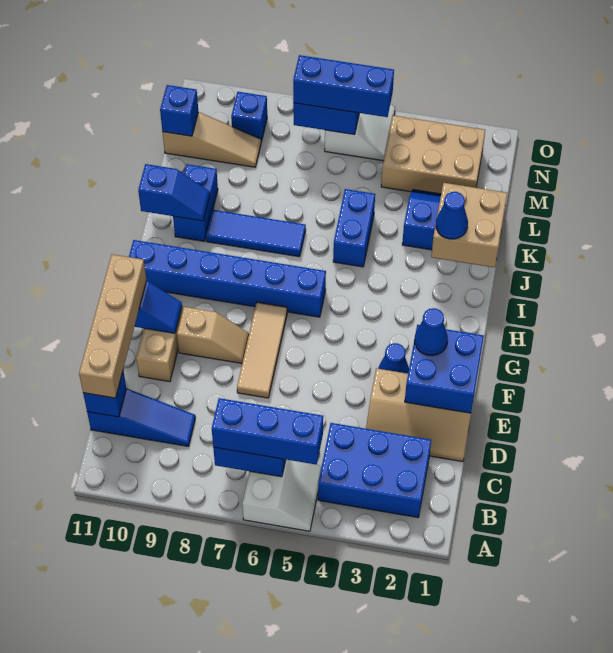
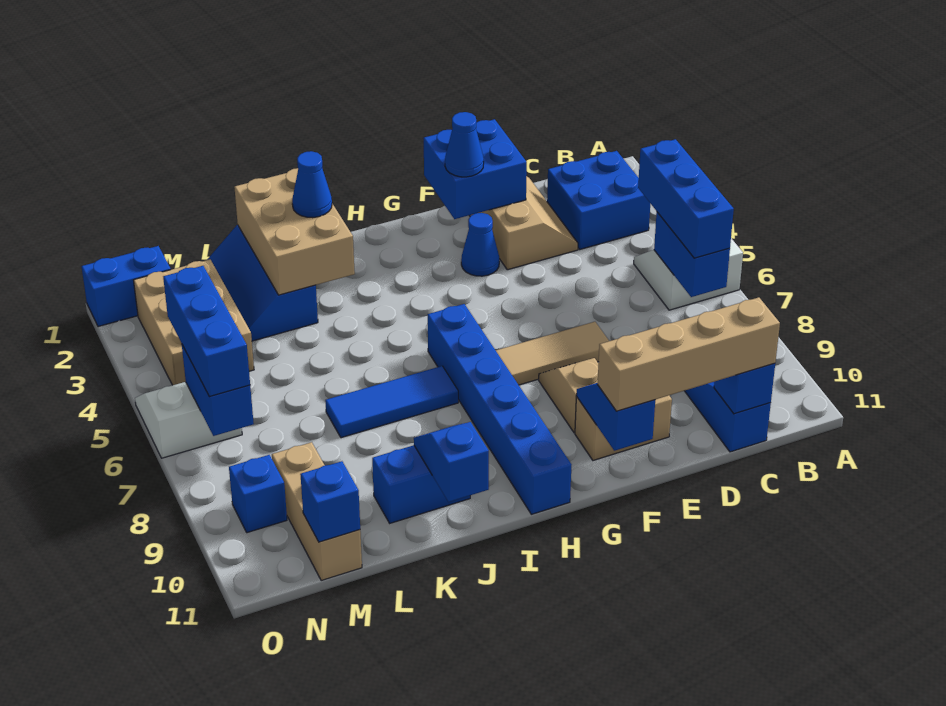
blue 2x3 brick [318,423,431,517] -> blue 2x2 brick [547,151,650,249]
tan 2x2 brick [431,183,507,267] -> tan 2x3 brick [234,168,355,295]
blue 1x2 brick [333,189,375,267] -> blue 1x2 brick moved to [81,246,171,327]
blue 1x3 tile [206,210,306,257] -> blue 1x3 tile turned to [325,366,458,438]
tan 1x3 slope [163,112,261,167] -> tan 1x3 brick [272,442,362,581]

